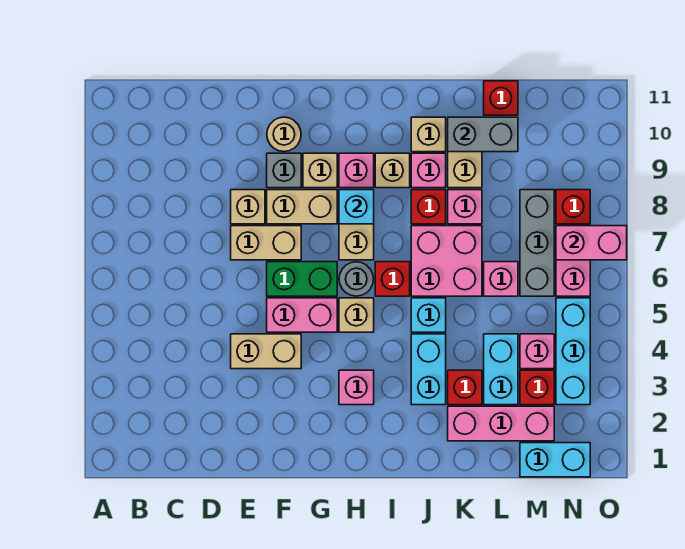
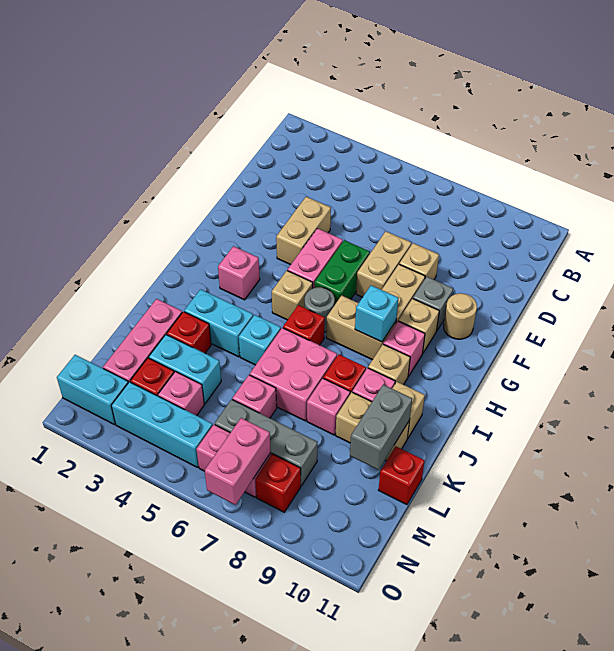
cyan 1x2 brick [520,443,590,477] -> cyan 1x2 brick turned to [57,355,128,425]

